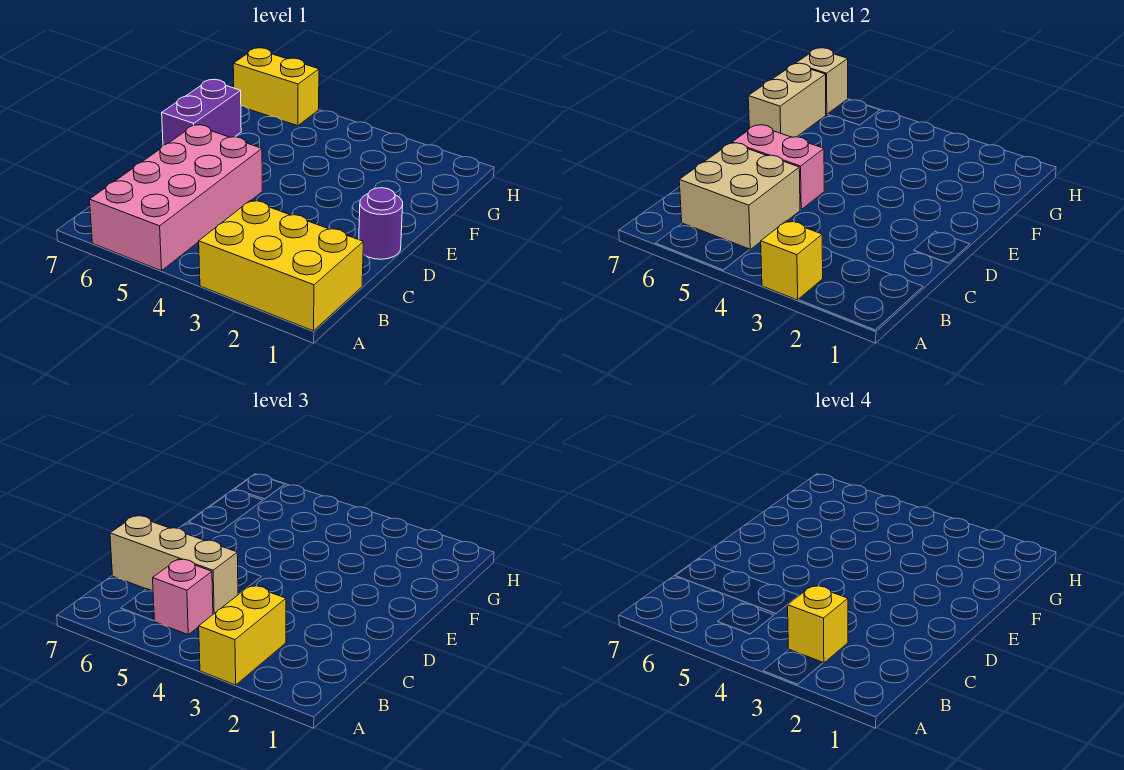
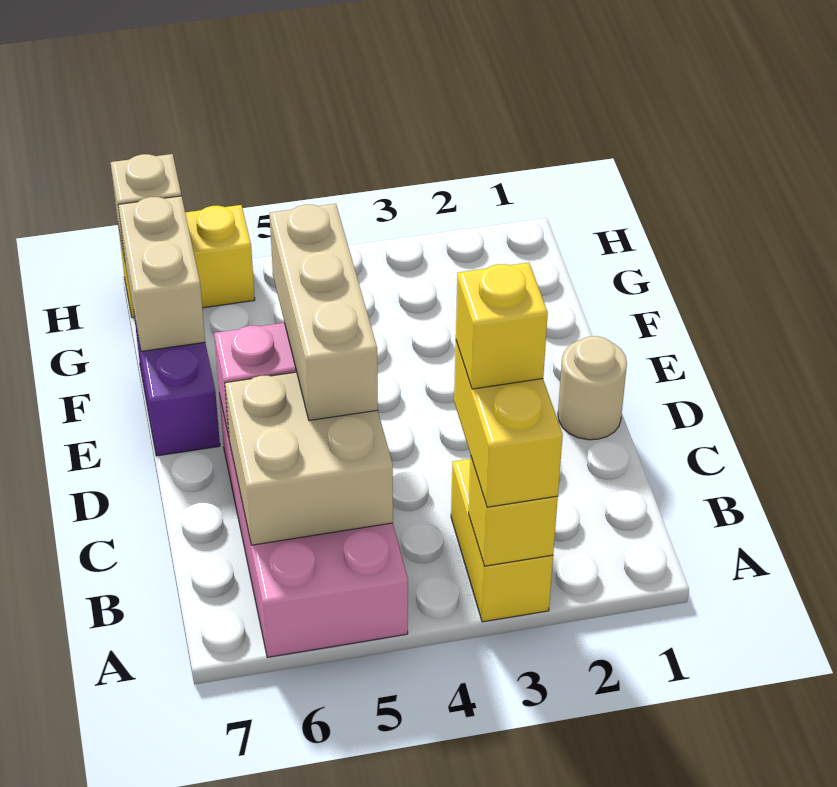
yellow 2x3 brick [199,200,363,331] -> yellow 1x2 brick [451,459,553,622]
pink 1x1 brick [153,559,213,634] -> none
tan 1x3 brick [110,516,238,614] -> tan 1x3 brick turned to [269,204,378,421]
purple 1x1 round brick [359,188,403,259] -> tan 1x1 round brick [558,336,627,440]

